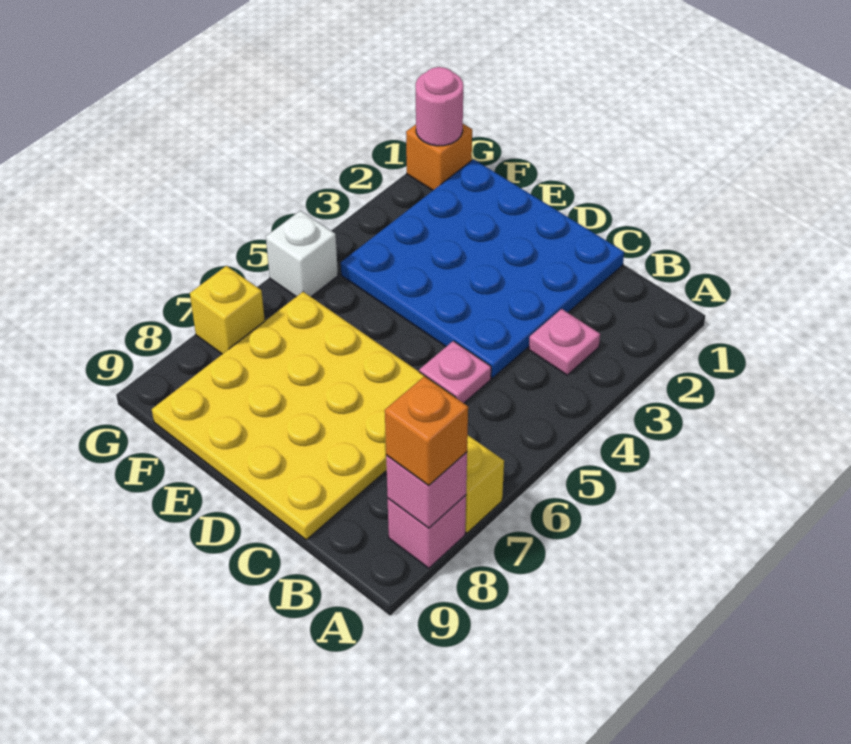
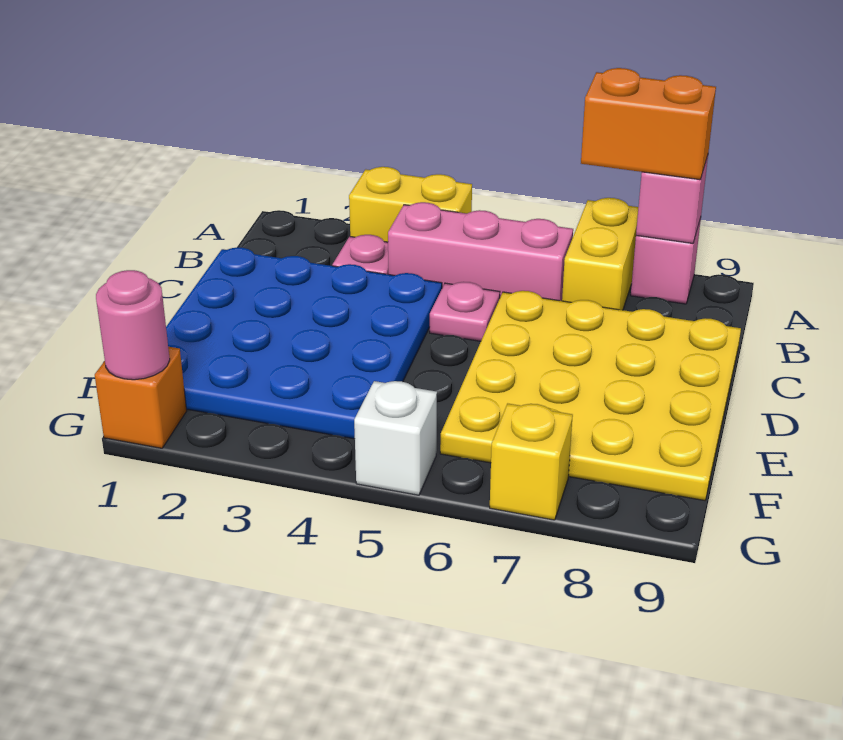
none -> yellow 1x2 brick [349,167,472,242]
orange 1x1 brick [385,376,468,486] -> orange 1x2 brick [581,68,716,180]
none -> pink 1x3 brick [388,202,573,301]

